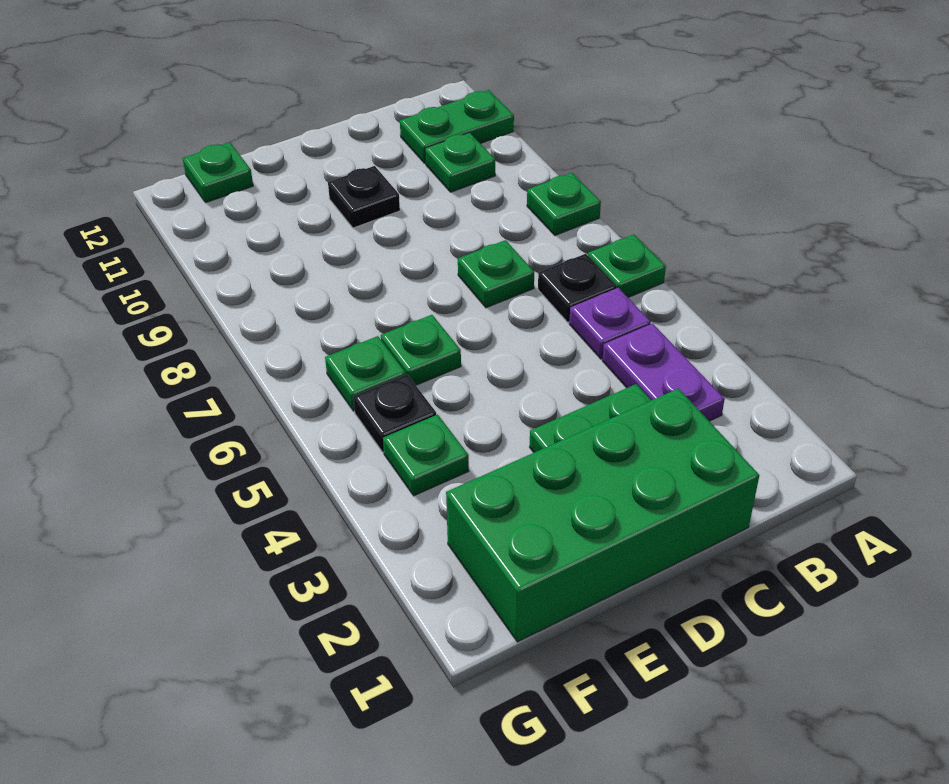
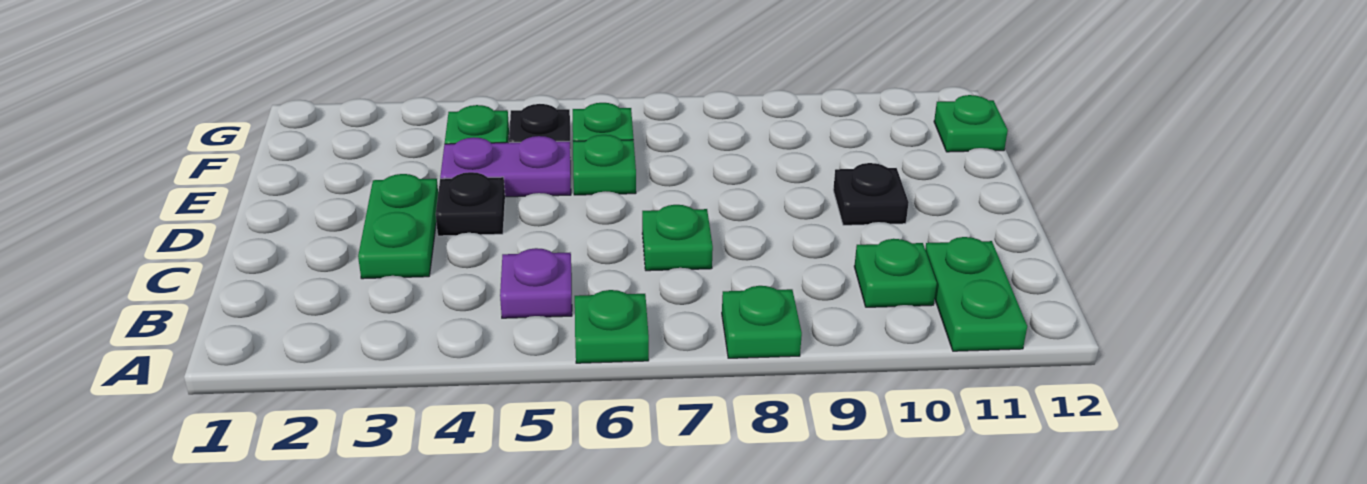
purple 1x2 plate [602,324,725,421] -> purple 1x2 plate moved to [440,136,571,197]
black 1x1 plate [538,254,617,322] -> black 1x1 plate moved to [436,172,505,236]
green 2x4 brick [446,389,759,642] -> none

